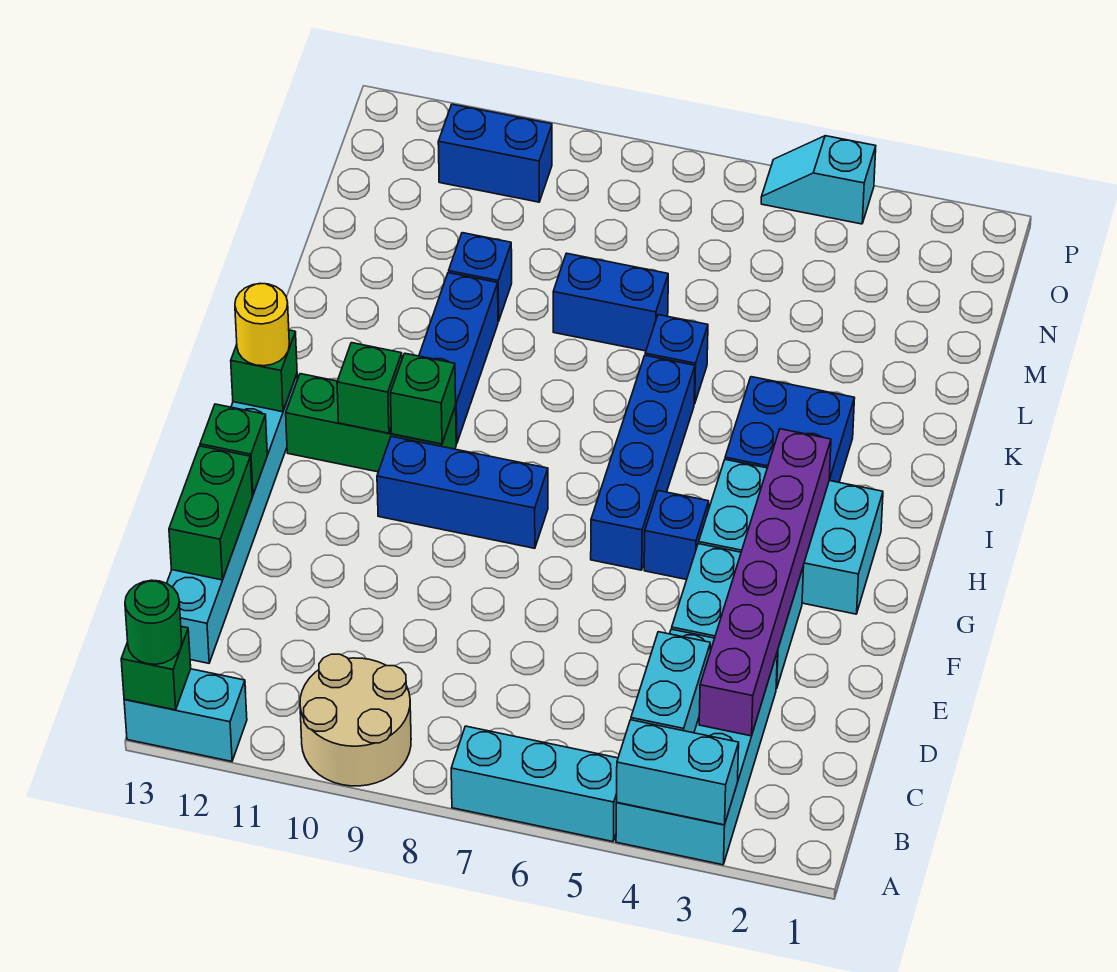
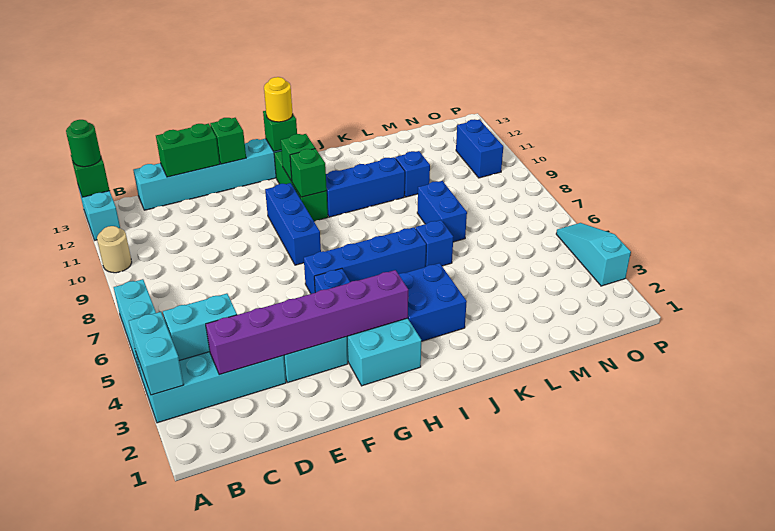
tan 2x2 round brick [300,654,411,786] -> tan 1x1 round brick [97,226,132,273]
cyan 1x2 slope [761,136,876,224] -> cyan 1x3 slope [556,223,631,286]

